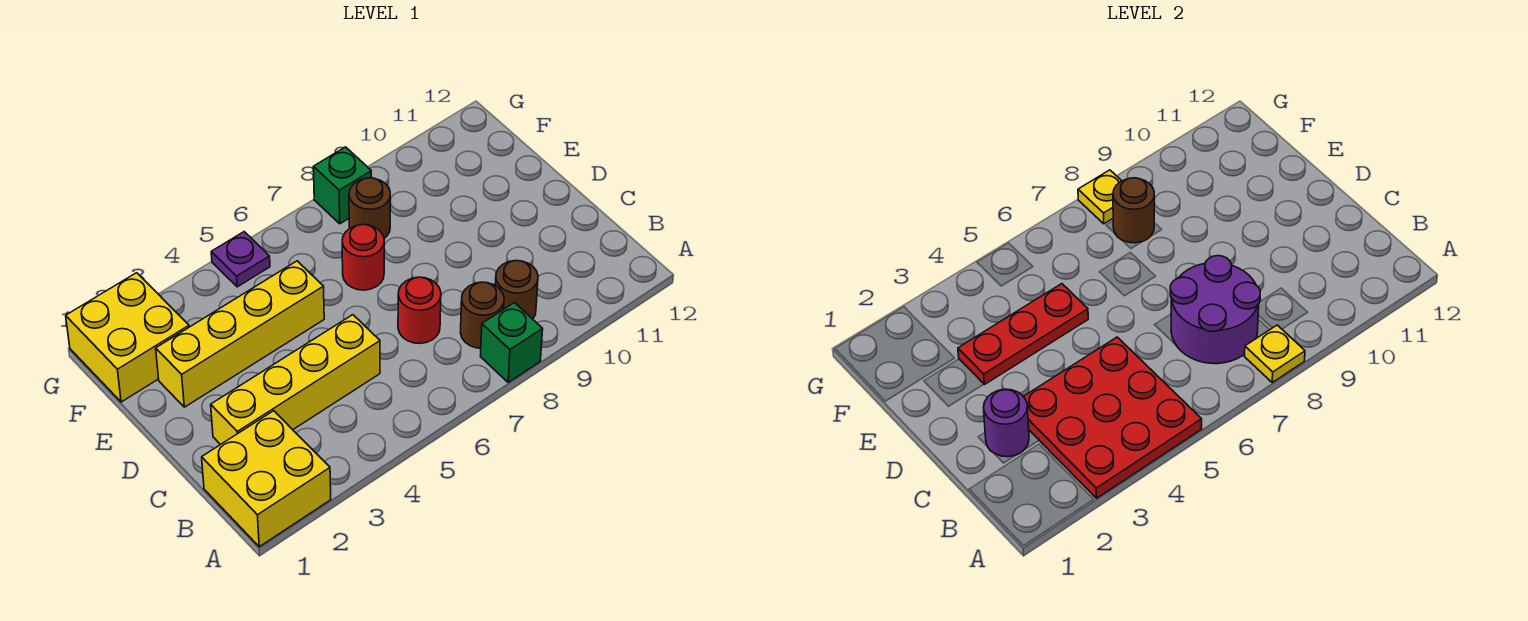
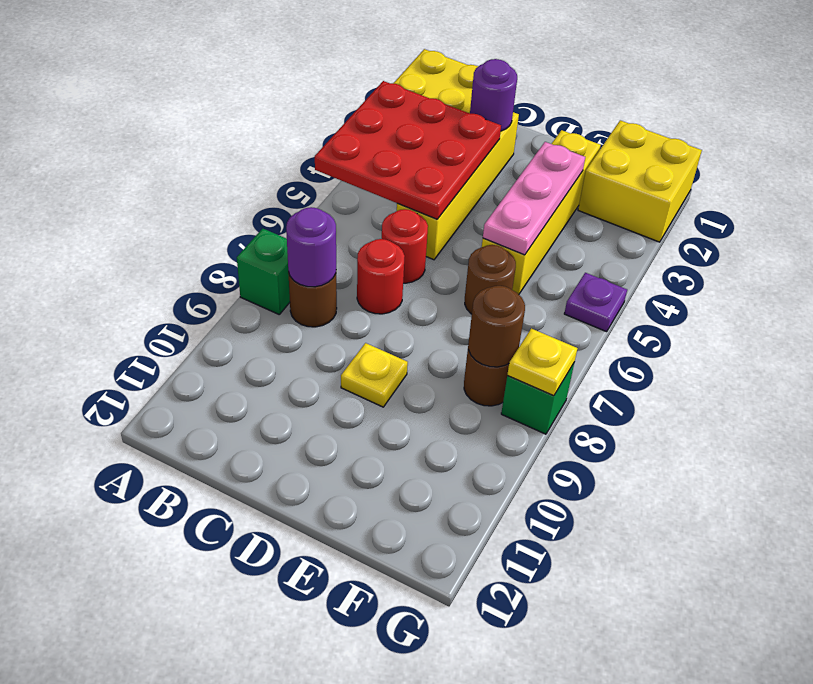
yellow 1x1 plate [1245,325,1305,382] -> yellow 1x1 plate moved to [341,343,408,407]
purple 2x2 round brick [1170,256,1260,364] -> purple 1x1 round brick [286,207,336,287]
brown 1x1 round brick [495,261,538,319] -> brown 1x1 round brick moved to [465,245,516,314]
red 1x3 plate [958,284,1088,385] -> pink 1x3 plate [483,142,585,255]
red 1x1 round brick [342,224,384,290] -> red 1x1 round brick moved to [382,209,428,283]

